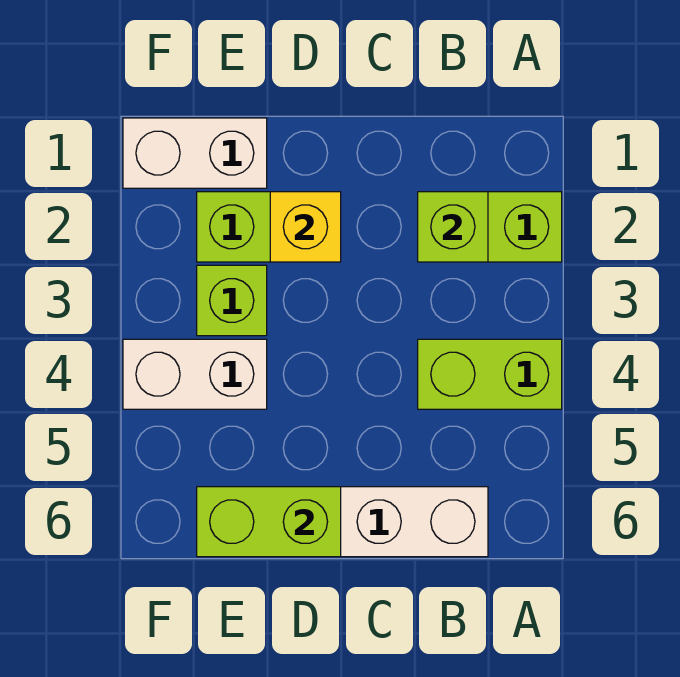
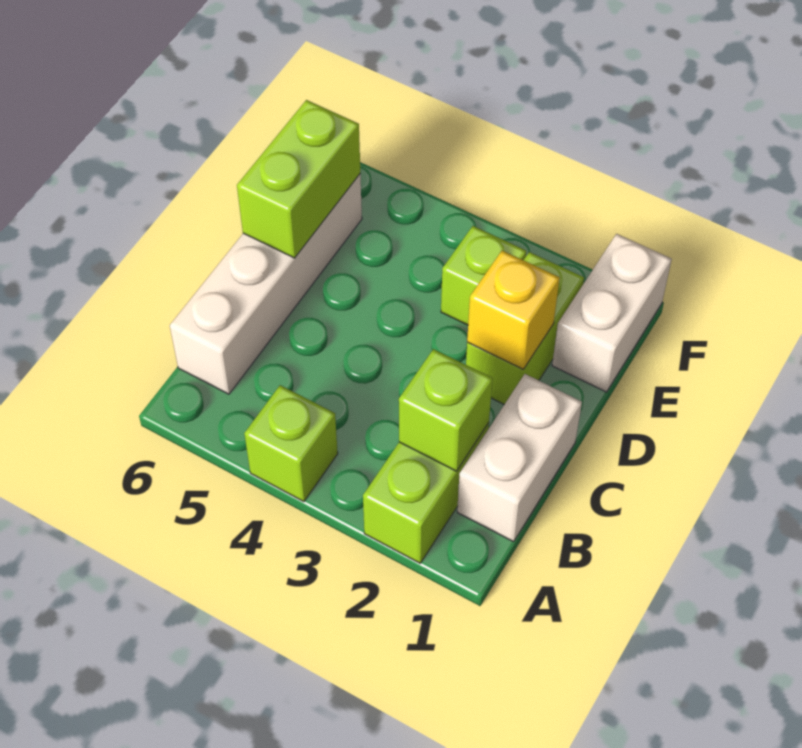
lime 1x2 brick [418,339,562,409] -> lime 1x1 brick [244,385,338,502]
white 1x2 brick [123,339,267,409] -> white 1x2 brick moved to [457,374,582,542]

